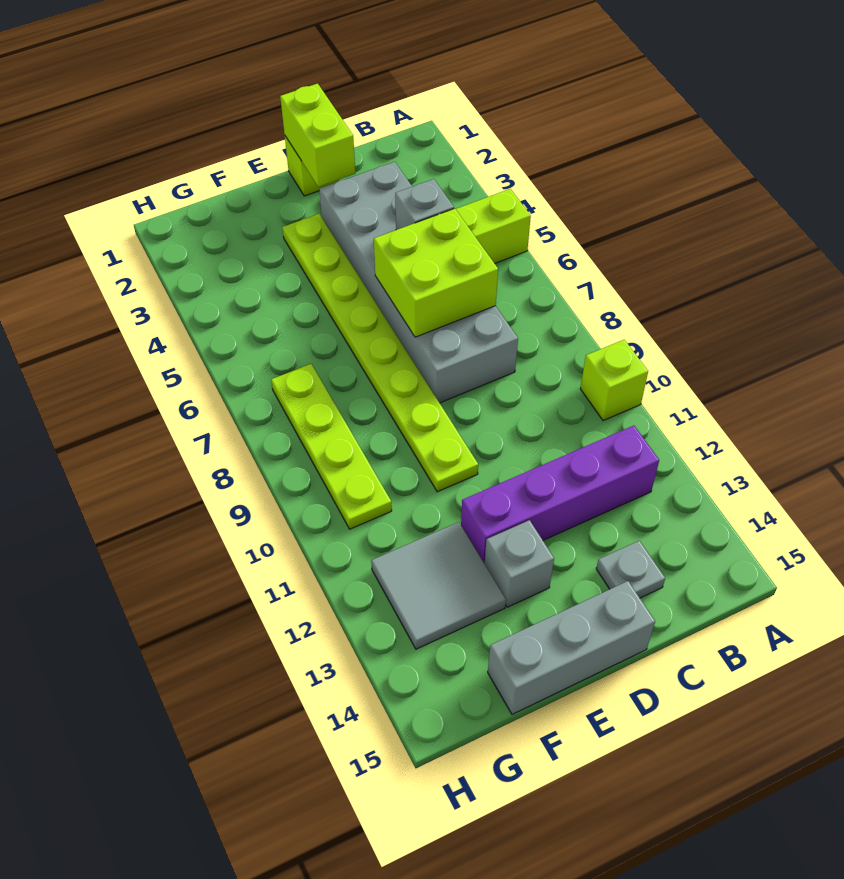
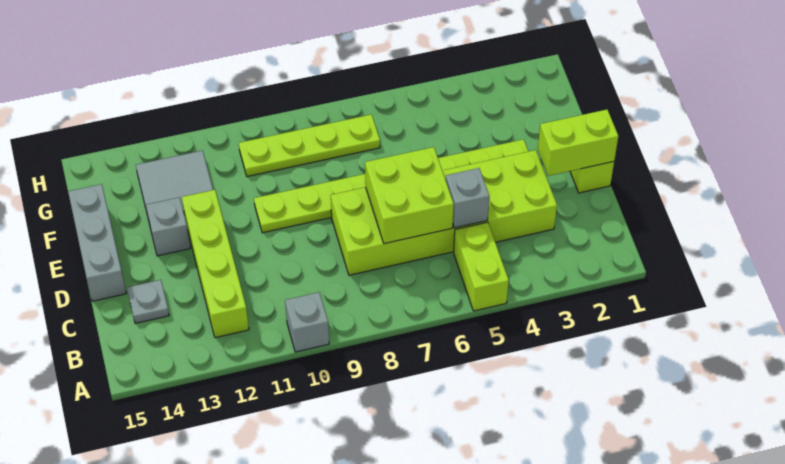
lime 1x1 brick [580,340,648,421] -> grey 1x1 brick [285,292,329,352]
purple 1x4 brick [461,426,659,563] -> lime 1x4 brick [182,190,249,338]
grey 2x6 brick [319,162,518,403] -> lime 2x6 brick [331,150,557,275]

